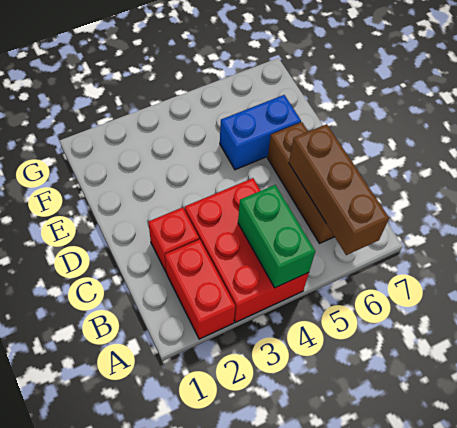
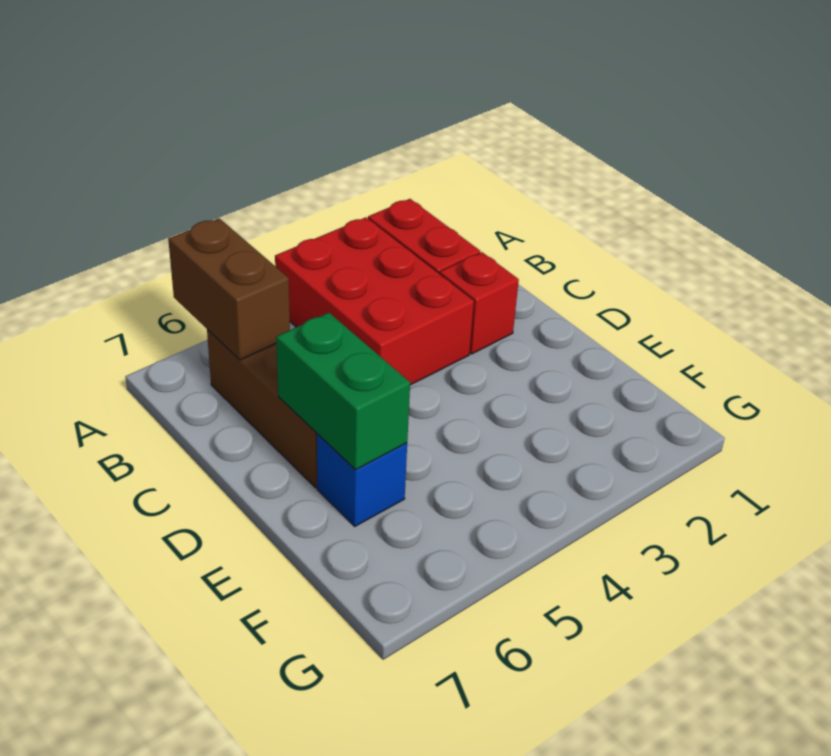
green 1x2 brick [238,185,315,288] -> green 1x2 brick moved to [276,313,410,470]
brown 1x3 brick [289,124,389,255] -> brown 1x2 brick [168,218,290,360]
blue 1x2 brick [220,95,301,170] -> blue 1x1 brick [317,434,407,526]

